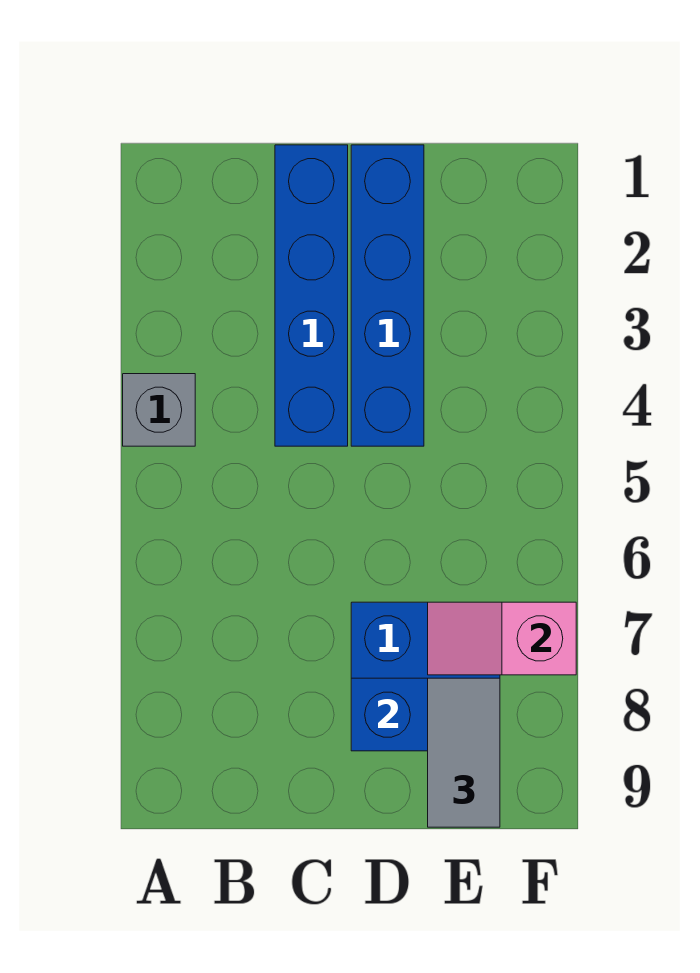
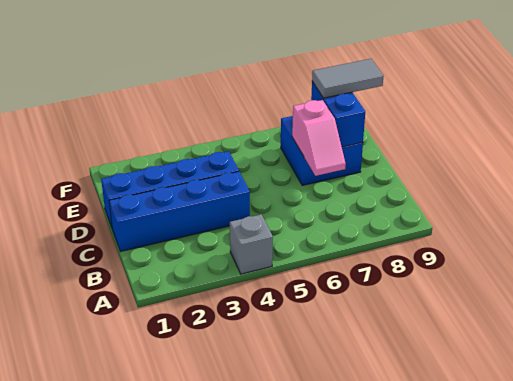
pink 1x2 slope [428,602,576,675] -> pink 1x2 slope moved to [292,100,346,176]

